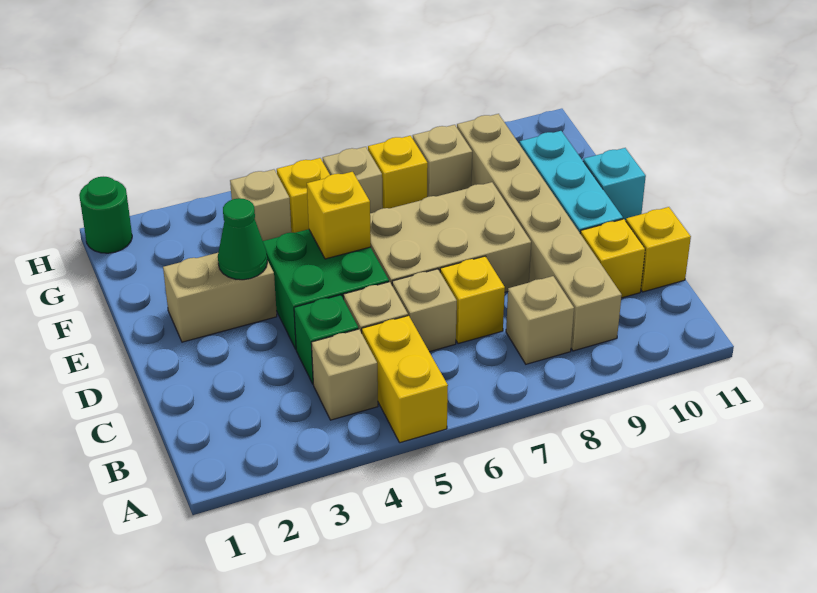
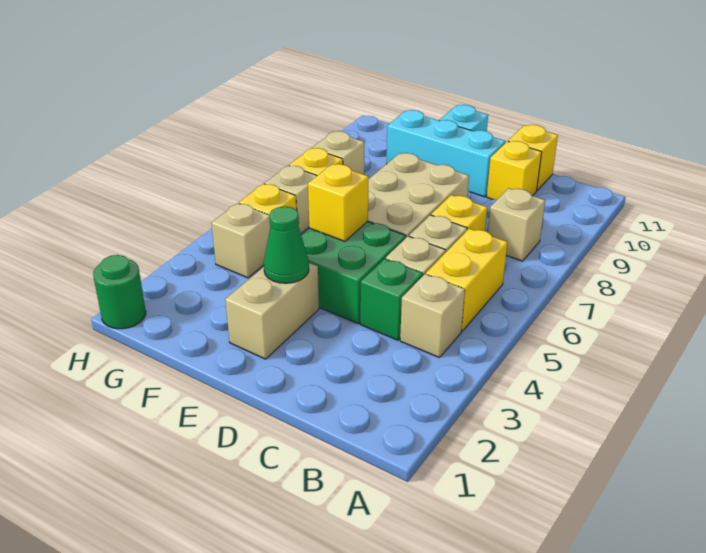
yellow 1x2 brick [362,316,448,443] -> yellow 1x2 brick turned to [426,229,508,331]
tan 1x6 brick [457,114,622,351] -> none

